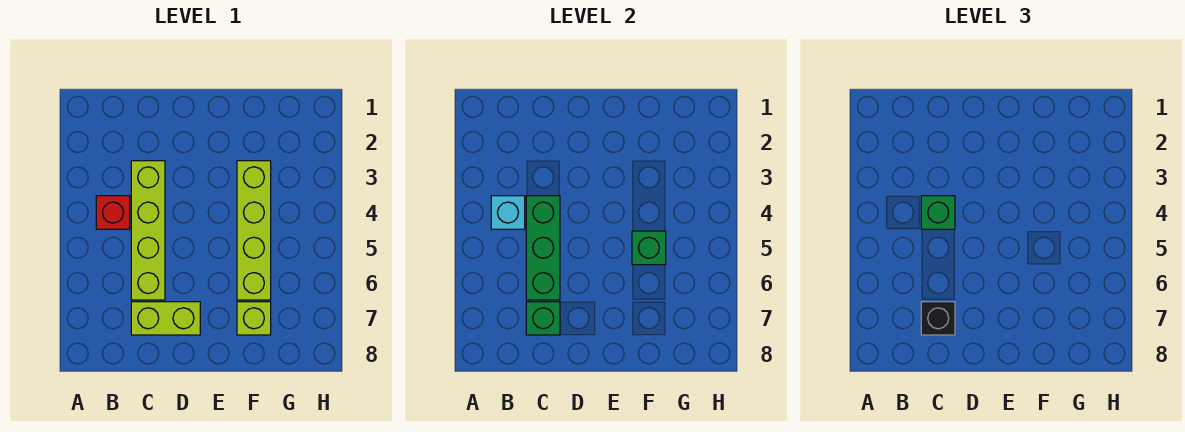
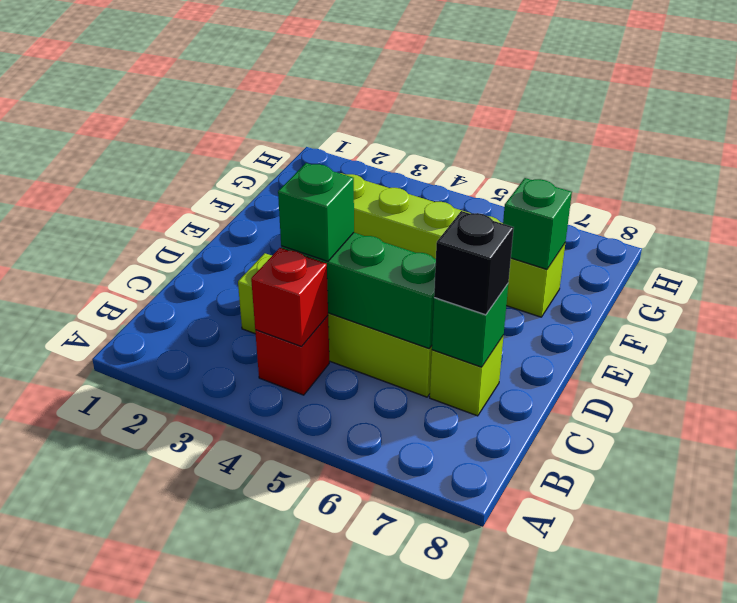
cyan 1x1 brick [491,196,525,229] -> red 1x1 brick [251,248,328,347]
lime 1x2 brick [131,302,200,335] -> lime 1x1 brick [430,335,504,416]
green 1x1 brick [632,231,666,265] -> green 1x1 brick moved to [503,178,572,269]

